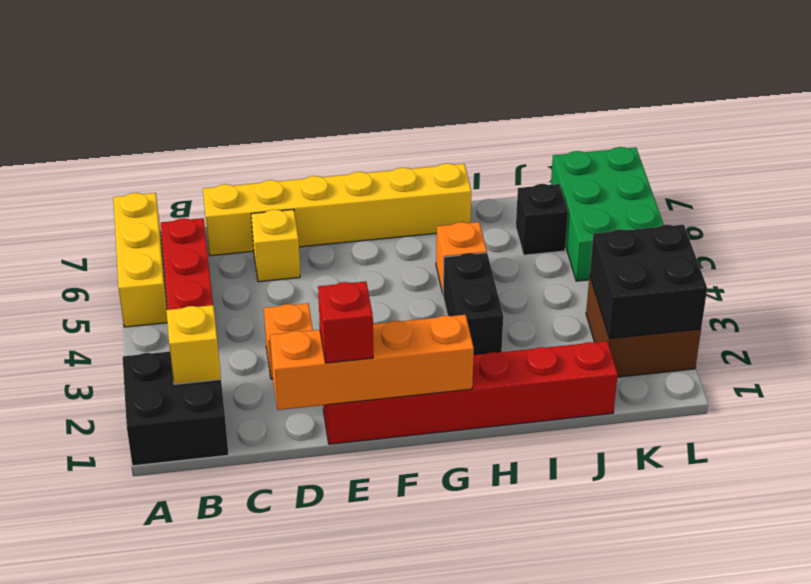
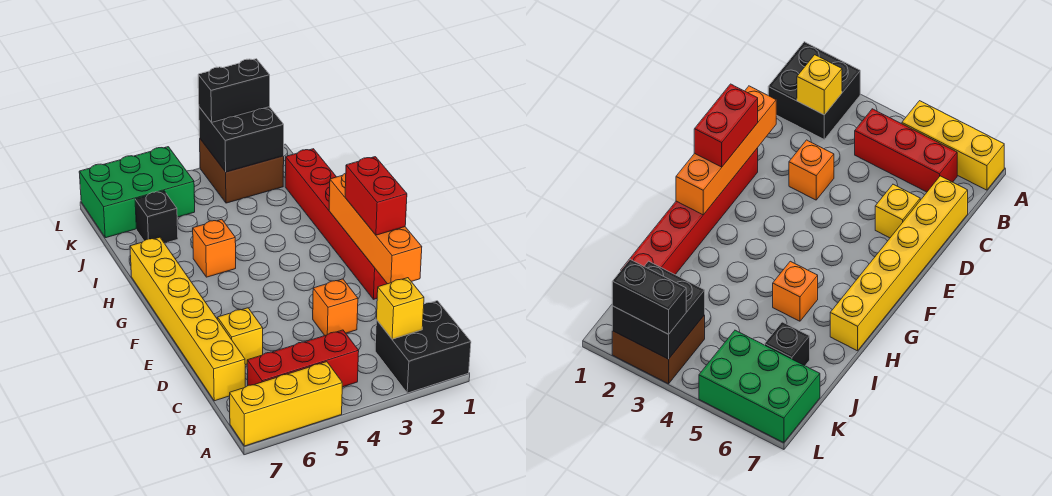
red 1x1 brick [318,282,373,363] -> red 1x2 brick [345,157,407,235]
black 1x2 brick [443,253,503,355] -> black 1x2 brick moved to [198,59,270,122]

